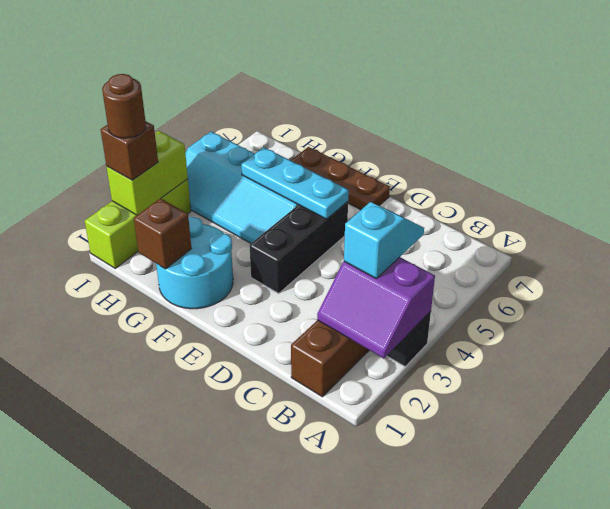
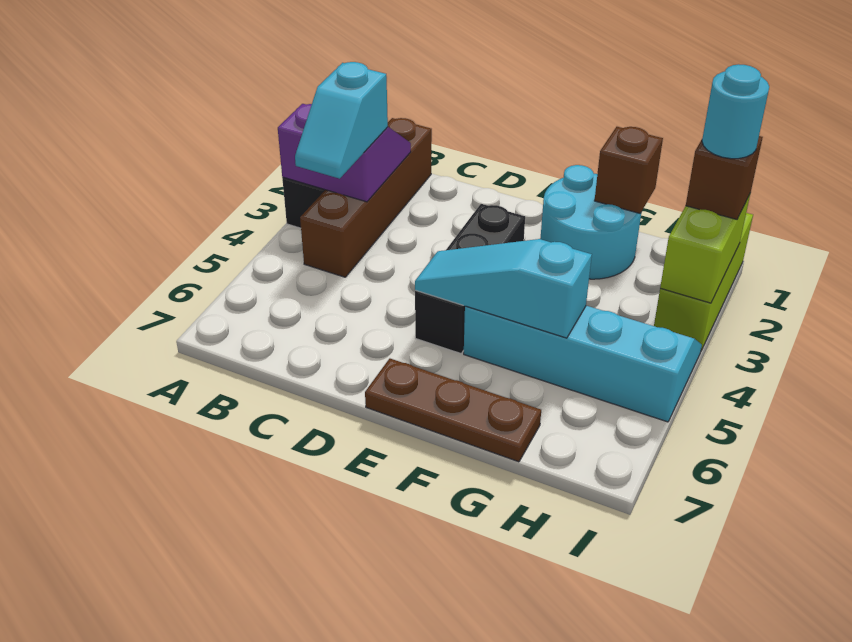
cyan 1x3 plate [241,147,349,219] -> cyan 1x3 slope [415,239,592,338]
brown 1x1 round brick [102,74,146,138] -> cyan 1x1 round brick [702,64,769,159]

